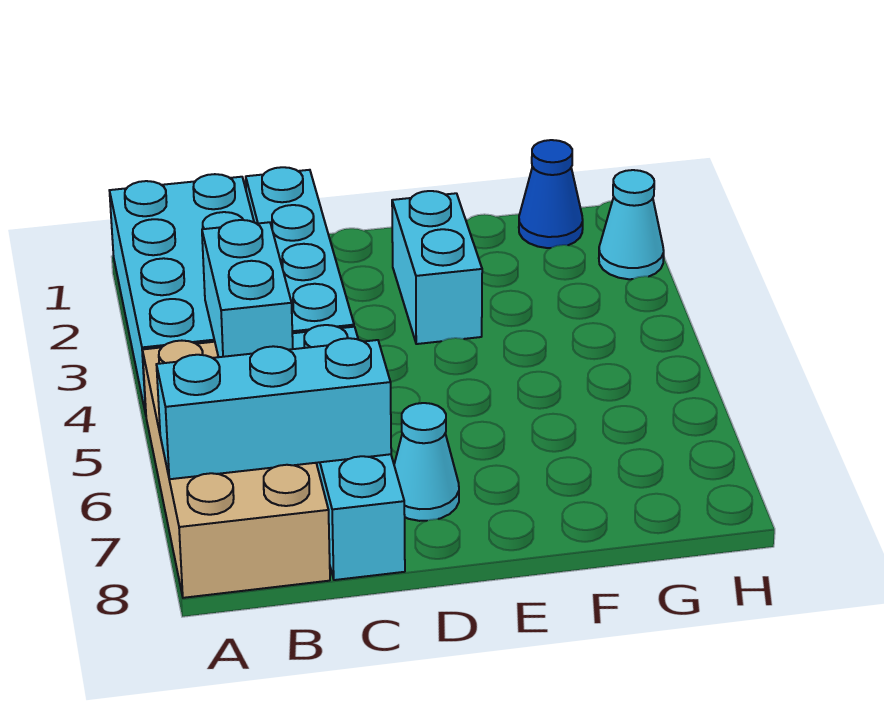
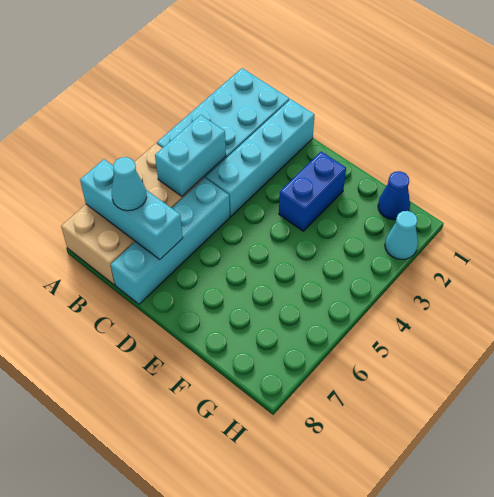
cyan 1x1 cone [394,403,459,521] -> cyan 1x1 cone moved to [112,157,147,211]
cyan 1x2 brick [392,191,482,344] -> blue 1x2 brick [279,151,346,231]

